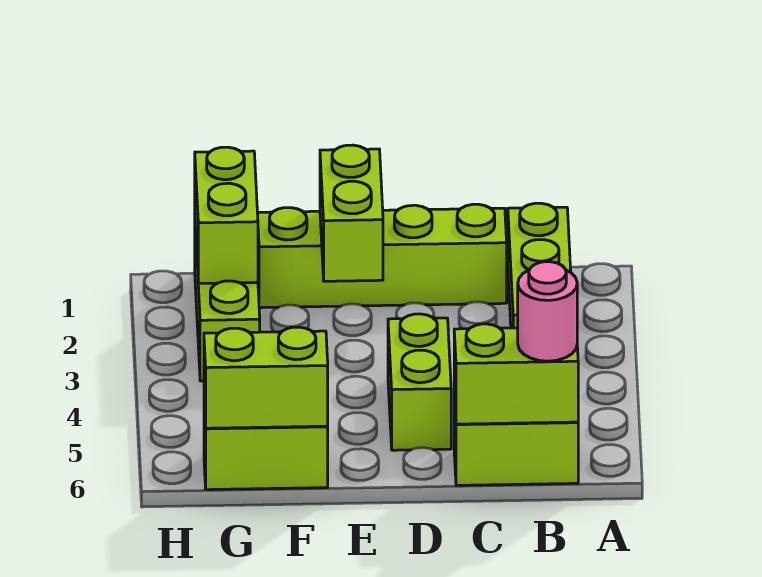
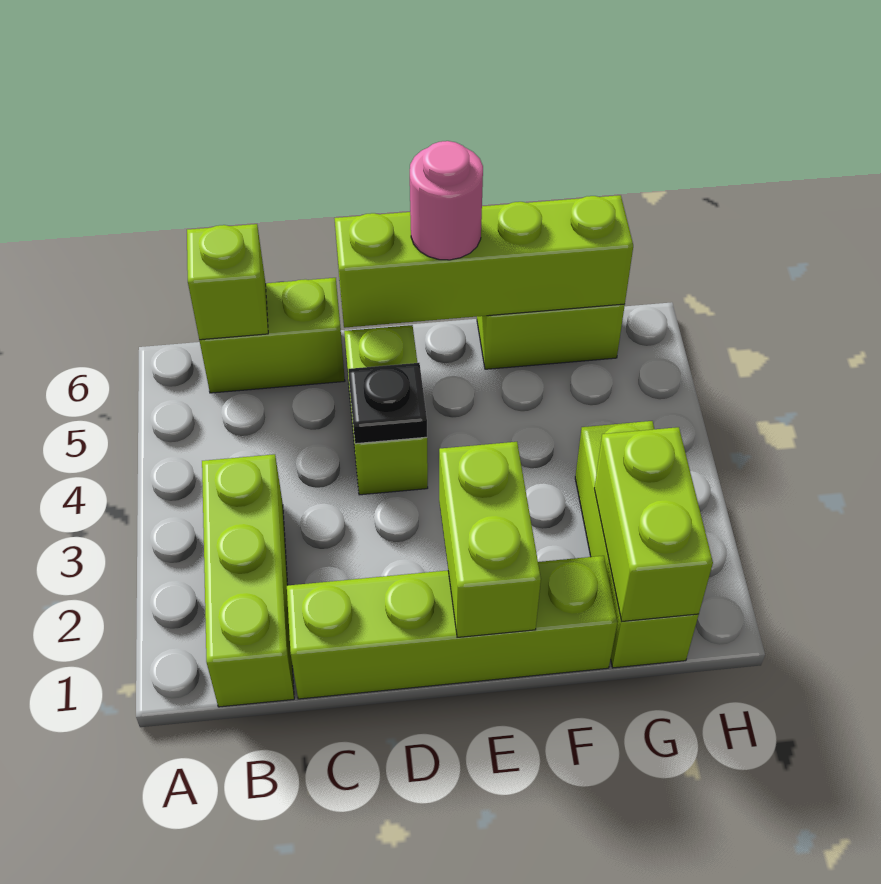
lime 1x2 brick [454,324,578,424] -> lime 1x1 brick [187,224,268,340]
pink 1x1 round brick [518,262,577,361] -> pink 1x1 round brick moved to [410,141,483,260]
none -> black 1x1 plate [348,363,427,444]
lime 1x2 brick [204,327,328,428] -> lime 1x4 brick [334,195,633,328]

